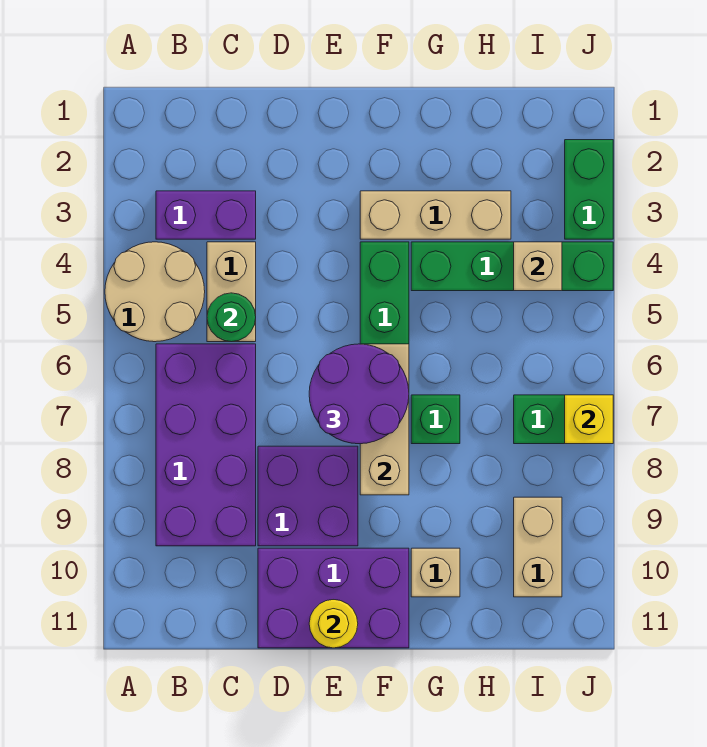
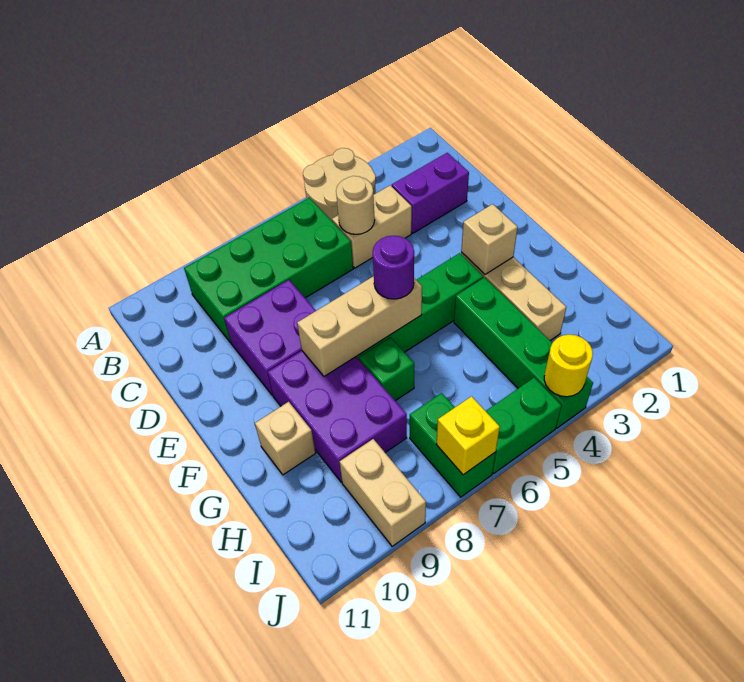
purple 1x2 brick [156,191,256,239] -> purple 1x2 brick turned to [392,153,469,233]
purple 2x4 brick [156,344,256,546] -> green 2x4 brick [184,198,353,343]
green 1x1 round brick [207,293,256,342] -> tan 1x1 round brick [336,176,375,234]
purple 2x3 brick [258,548,409,648] -> purple 2x3 brick moved to [268,351,407,482]
purple 2x2 round brick [309,344,409,444] -> purple 1x1 round brick [373,236,414,299]
yellow 1x1 round brick [309,600,358,648] -> yellow 1x1 round brick moved to [544,335,593,397]
tan 1x1 brick [514,242,562,291] -> tan 1x1 brick moved to [461,204,518,274]
tan 1x2 brick [514,497,562,597] -> tan 1x2 brick turned to [340,439,426,546]
green 1x2 brick [565,140,613,239] -> green 1x2 brick moved to [486,378,561,473]

